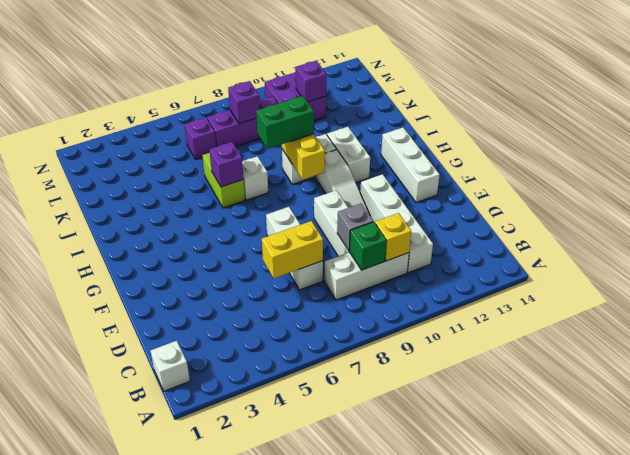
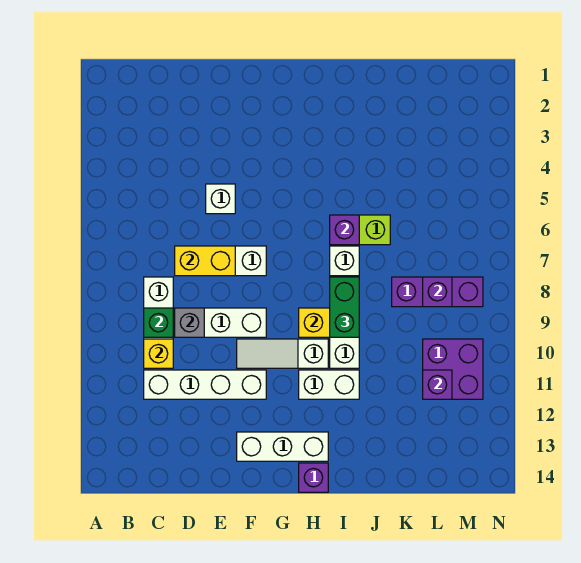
white 1x1 brick [151,341,190,391] -> white 1x1 brick moved to [206,184,235,214]
yellow 1x2 brick [262,221,323,278] -> yellow 1x2 brick turned to [175,246,235,276]
purple 1x1 brick [185,117,216,159] -> purple 1x1 brick moved to [299,463,328,492]
purple 1x3 brick [207,96,278,147] -> purple 1x3 brick turned to [392,277,483,307]

